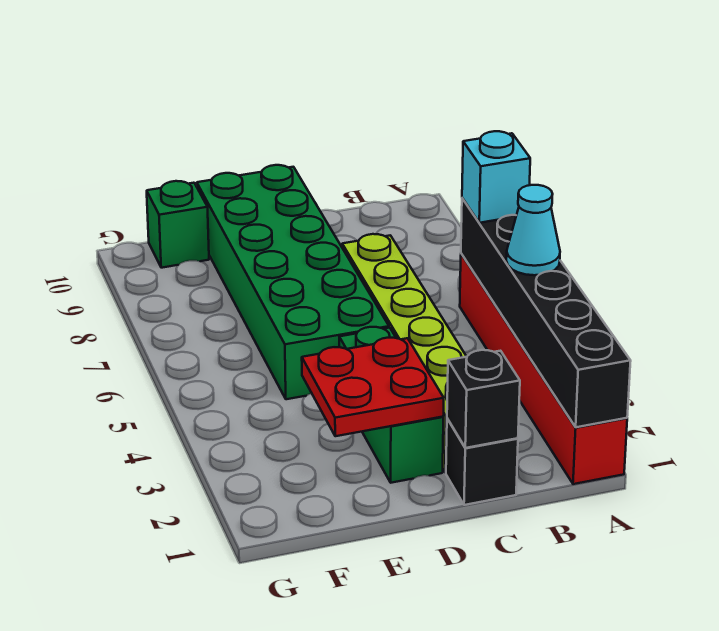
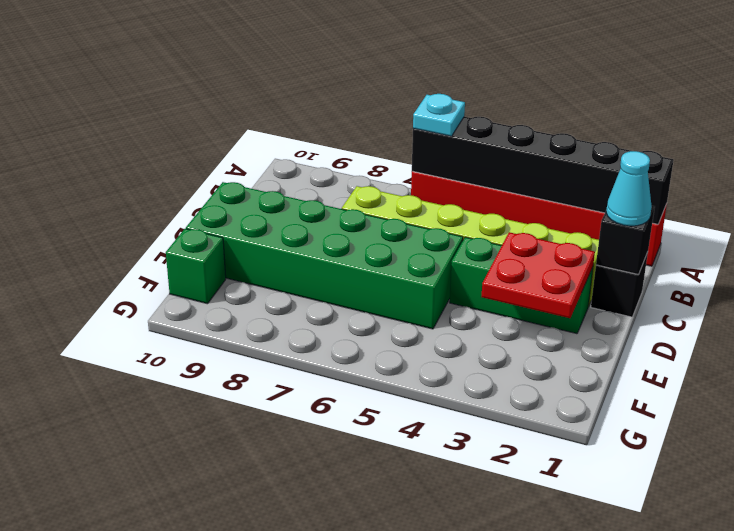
cyan 1x1 cone [506,185,560,275] -> cyan 1x1 cone moved to [606,151,652,226]
cyan 1x1 brick [462,131,530,223] -> cyan 1x1 plate [413,94,465,136]

